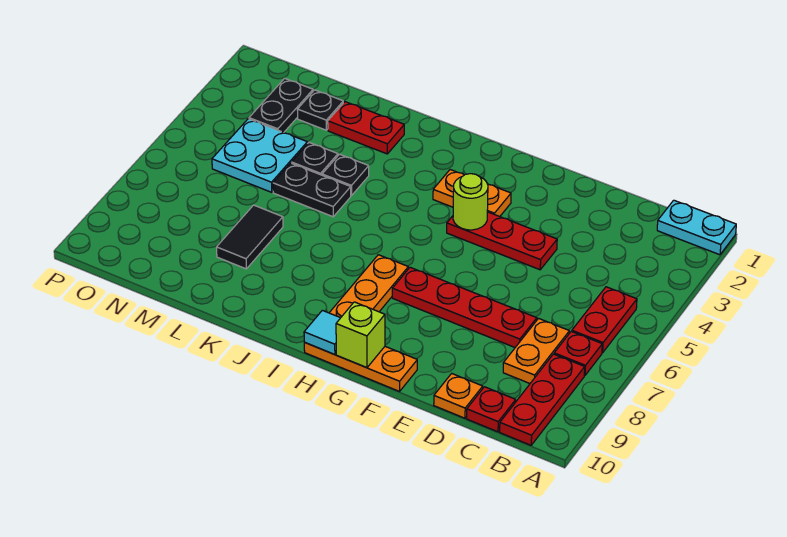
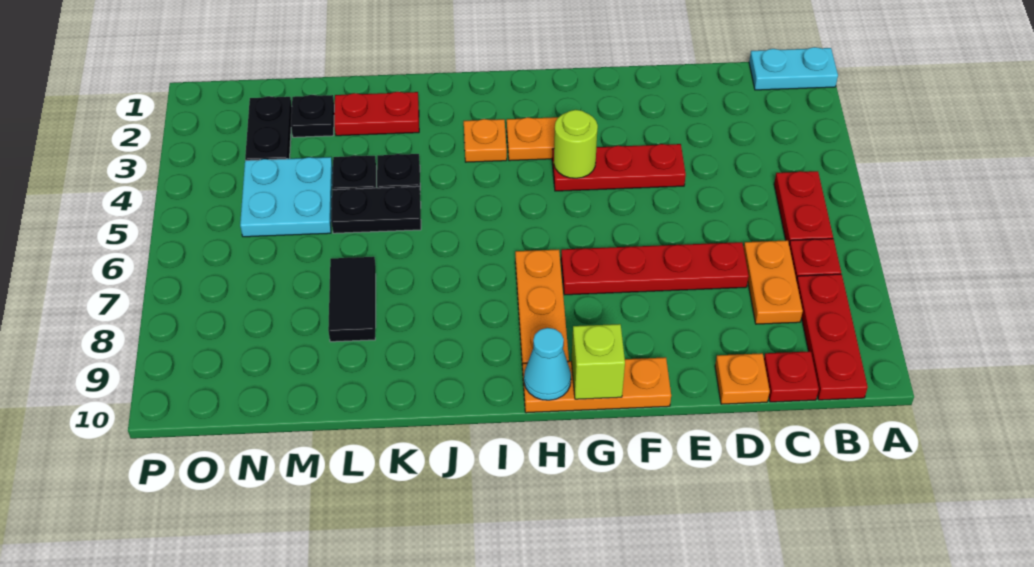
cyan 1x1 tile [304,310,340,355] -> cyan 1x1 cone [524,328,571,400]
none -> orange 1x1 plate [464,119,507,162]

